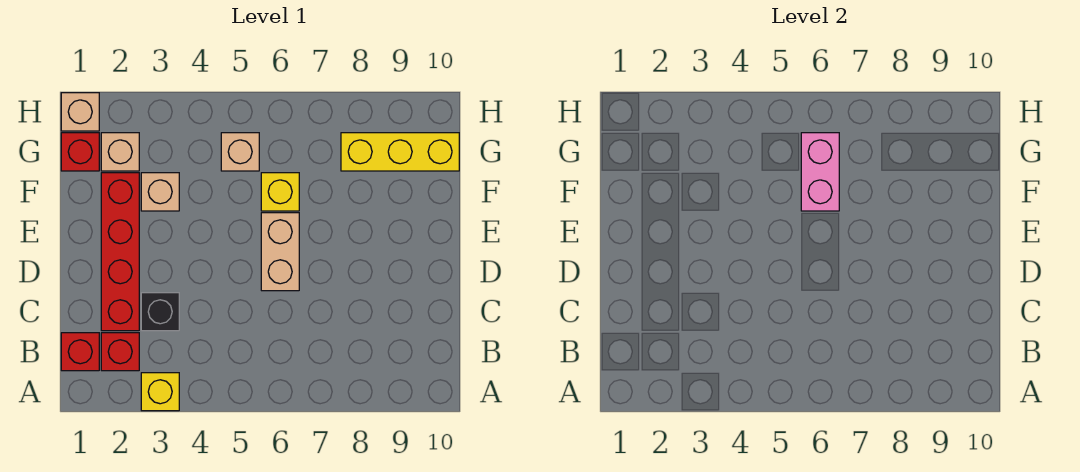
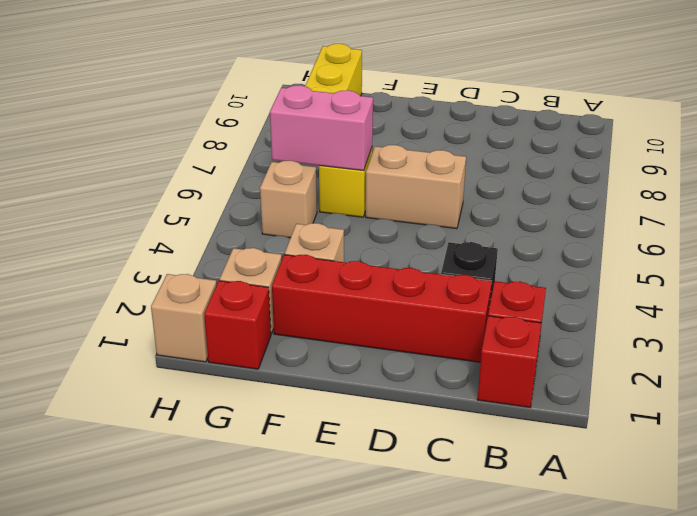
yellow 1x1 brick [141,373,179,411] -> none

